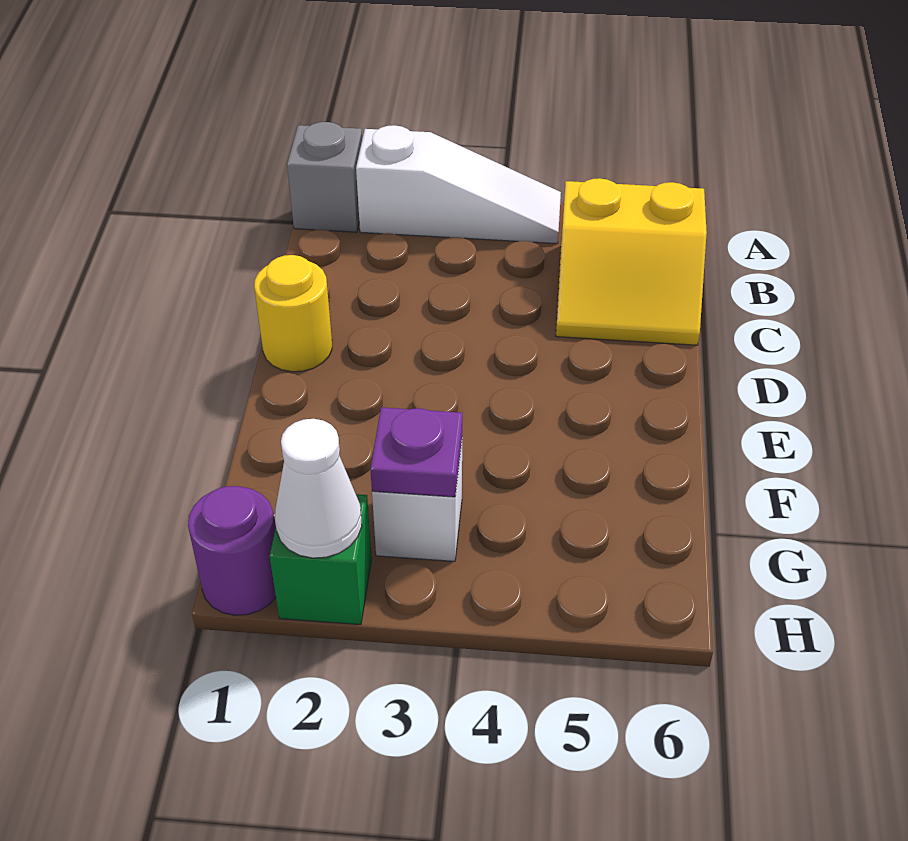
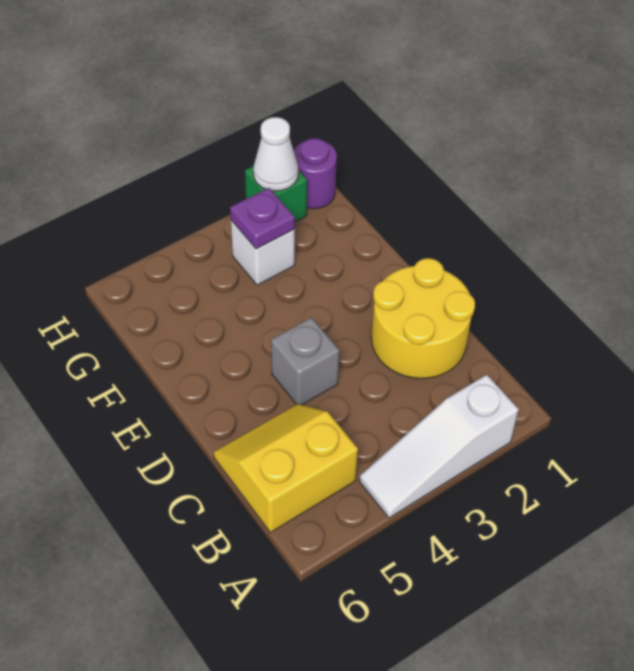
grey 1x1 brick [287,122,362,232] -> grey 1x1 brick moved to [271,318,339,405]
yellow 1x1 round brick [254,255,332,372] -> yellow 2x2 round brick [371,258,475,378]

